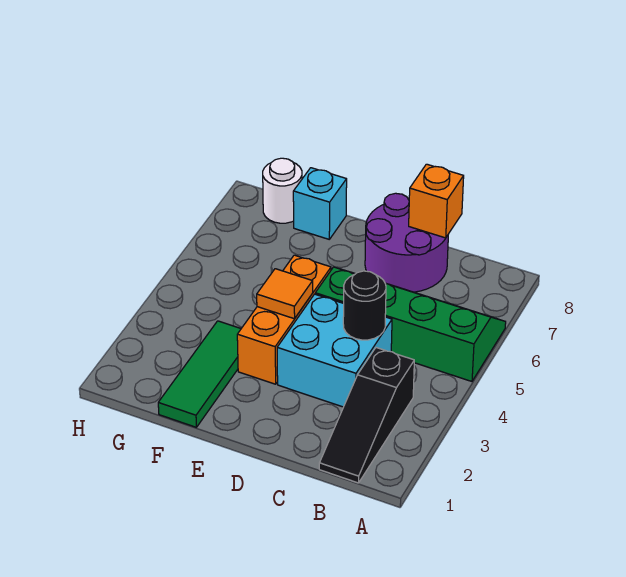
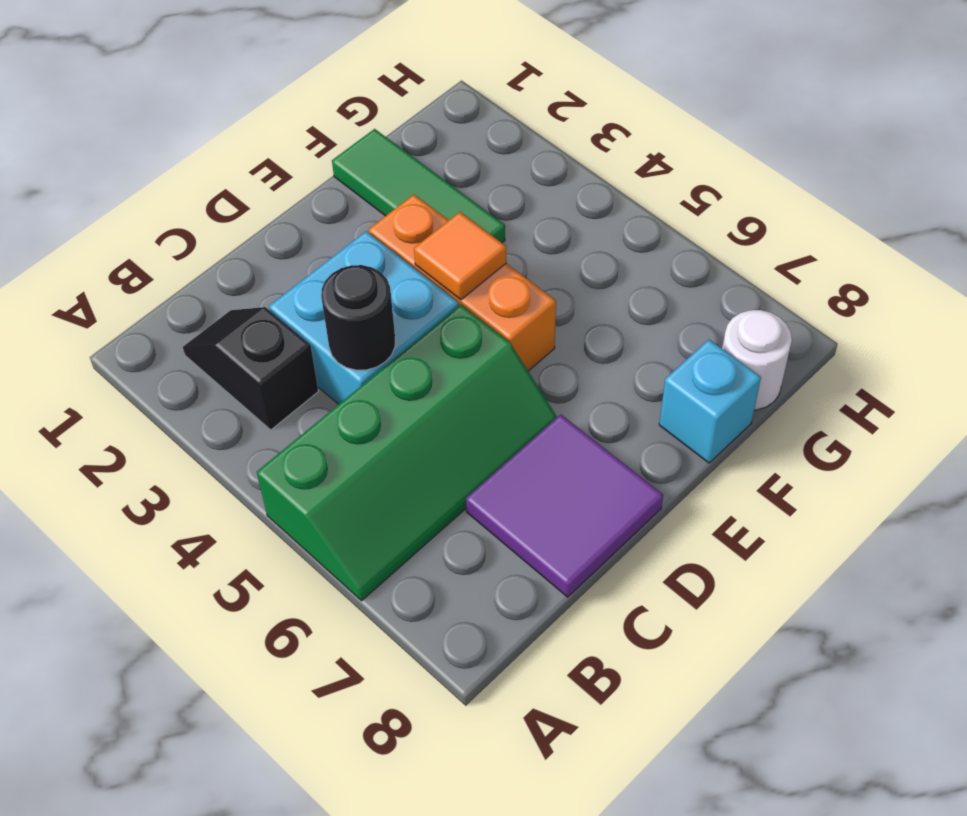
black 1x3 slope [319,348,414,483] -> black 1x2 slope [183,307,319,430]
purple 2x2 round brick [365,193,448,292] -> purple 2x2 tile [466,415,663,597]
orange 1x1 brick [409,164,464,238] -> none

